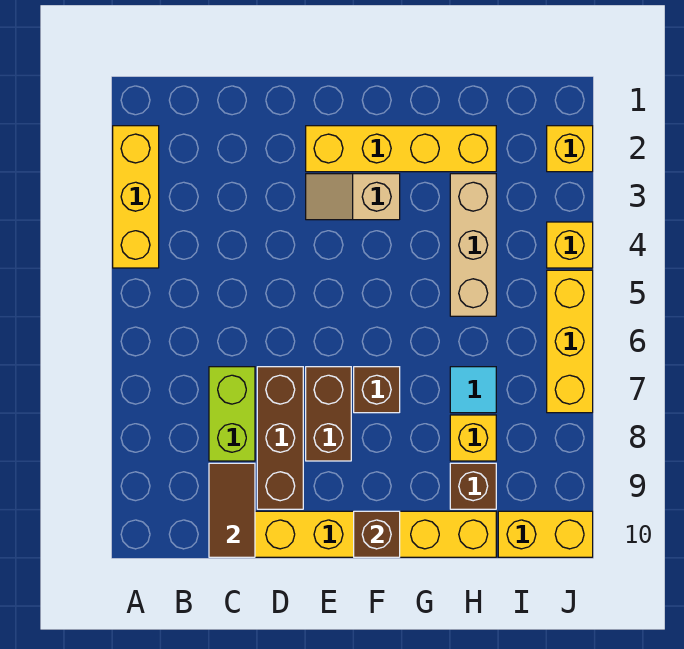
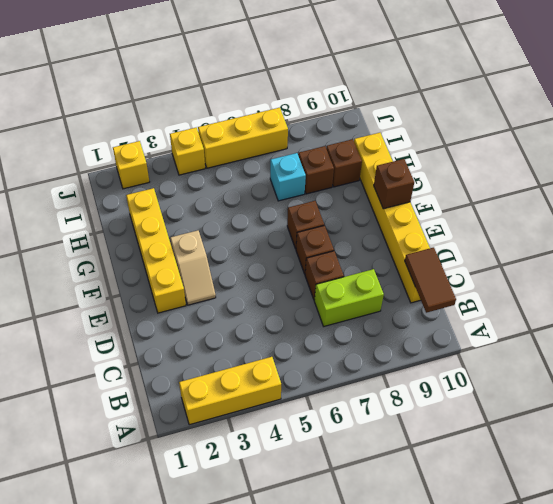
brown 1x2 tile [209,463,255,557] -> brown 1x2 tile turned to [405,247,456,313]
brown 1x3 brick [257,367,303,509] -> brown 1x1 brick [305,251,344,300]
brown 1x2 brick [306,367,351,461] -> brown 1x1 brick [296,225,334,274]
tan 1x3 brick [450,174,496,316] -> none
cyan 1x1 tile [450,367,496,413] -> cyan 1x1 brick [270,153,306,201]
yellow 1x1 brick [450,415,496,461] -> brown 1x1 brick [298,146,334,194]
yellow 1x2 brick [498,511,593,557] -> none

